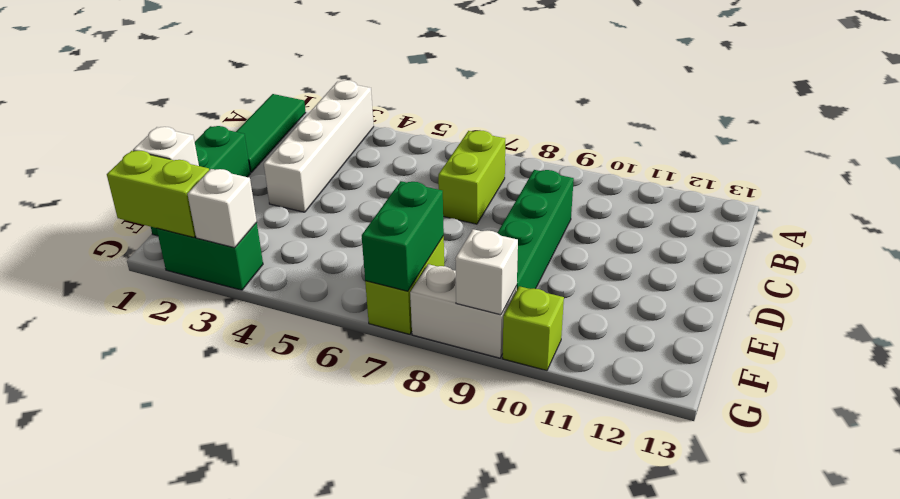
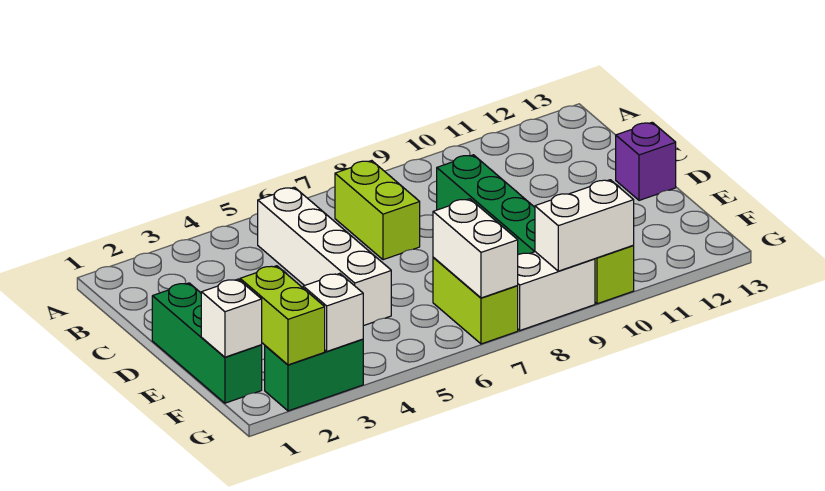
green 1x3 tile [236,94,306,172] -> none
white 1x4 brick [264,80,374,212] -> white 1x4 brick moved to [258,187,391,326]
none -> purple 1x1 brick [616,122,676,200]
green 1x2 brick [362,181,444,291] -> white 1x2 brick [433,199,518,298]
lime 1x2 brick [107,151,209,237] -> lime 1x2 brick turned to [240,266,325,365]
white 1x1 brick [455,229,518,315] -> white 1x2 brick [535,180,634,271]

